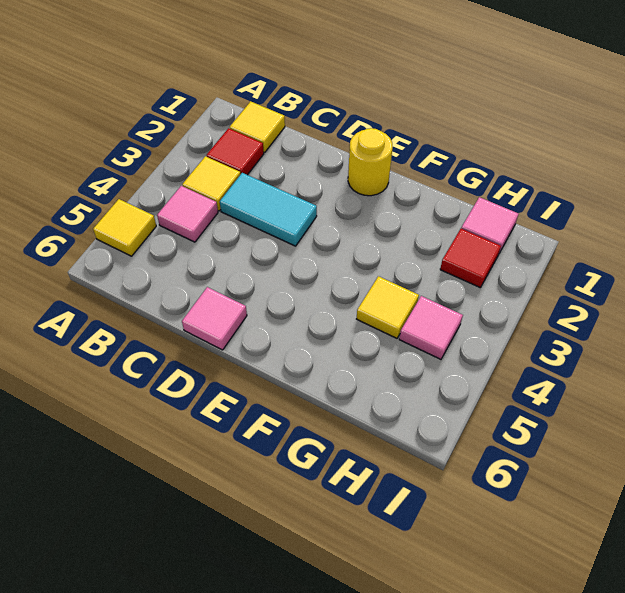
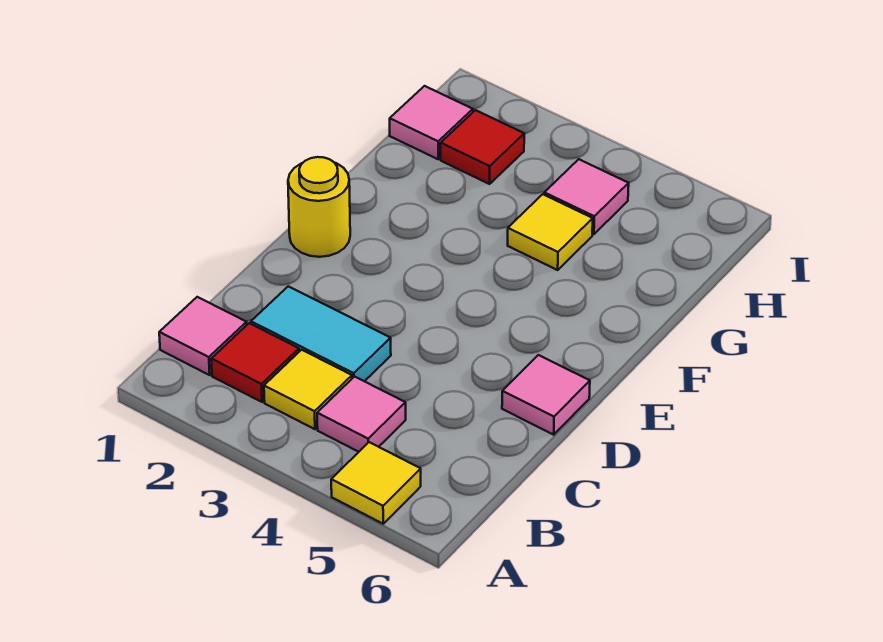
yellow 1x1 tile [230,101,285,153] -> pink 1x1 tile [159,297,247,375]
cyan 1x2 tile [220,173,317,246] -> cyan 1x2 tile turned to [251,286,391,381]

